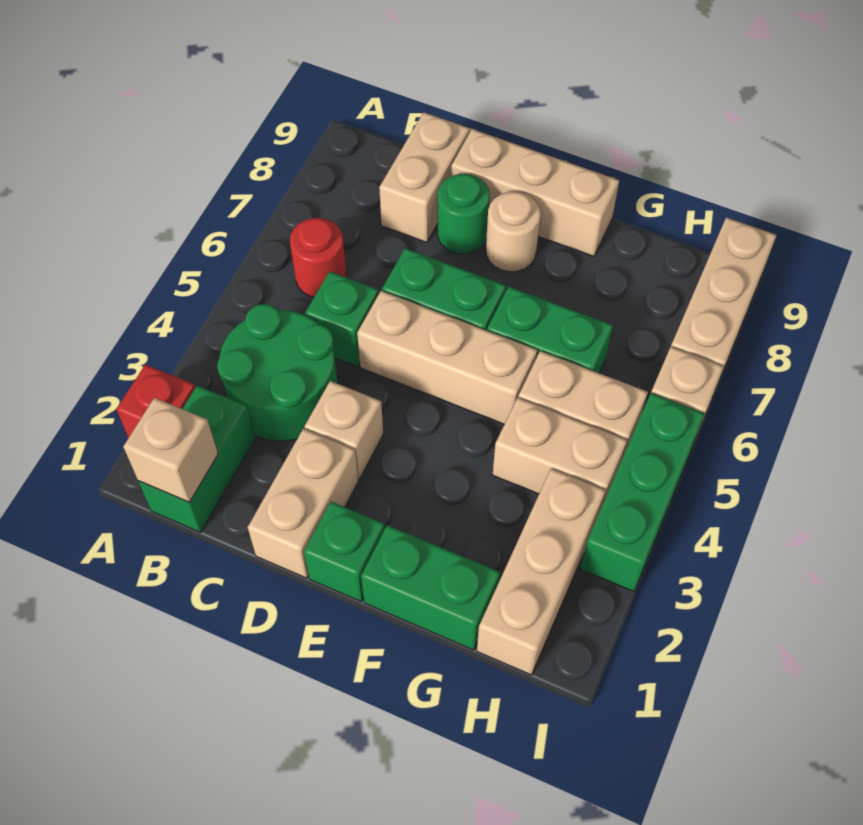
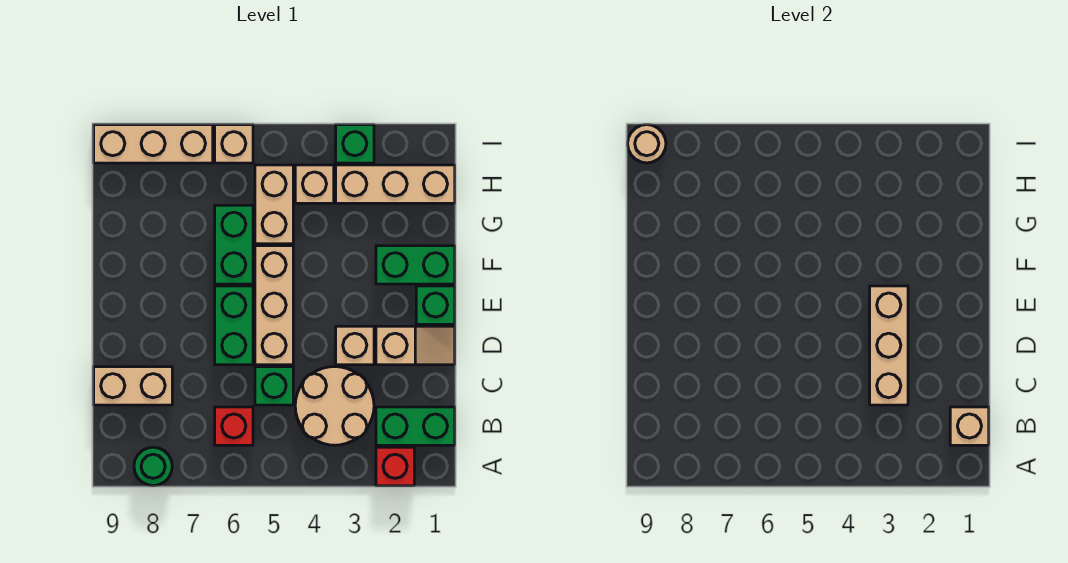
green 2x2 round brick [217,304,338,441] -> tan 2x2 round brick [295,367,374,445]
red 1x1 round brick [290,218,346,297] -> red 1x1 brick [215,407,253,445]
tan 1x2 brick [248,429,358,578] -> tan 1x2 slope [376,326,455,365]
green 1x1 round brick [438,174,490,254] -> green 1x1 round brick moved to [134,447,172,486]
tan 1x3 brick [451,129,619,256] -> tan 1x3 brick moved to [870,286,908,405]
tan 1x1 round brick [486,192,541,272] -> tan 1x1 round brick moved to [628,125,666,163]
green 1x2 brick [361,525,500,650] -> green 1x2 brick turned to [376,246,455,284]
tan 1x2 brick [493,398,627,507] -> tan 1x1 brick [295,165,334,203]
green 1x3 brick [580,393,705,592] -> green 1x1 brick [336,125,374,163]

